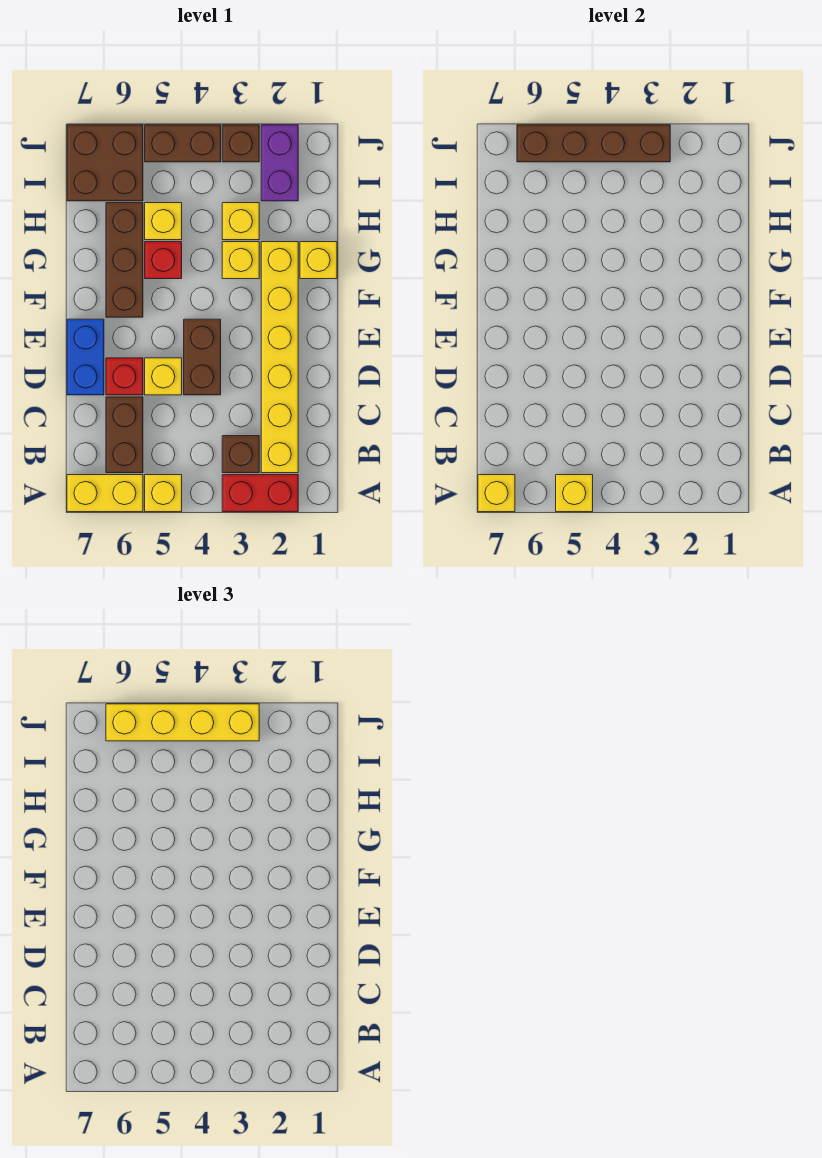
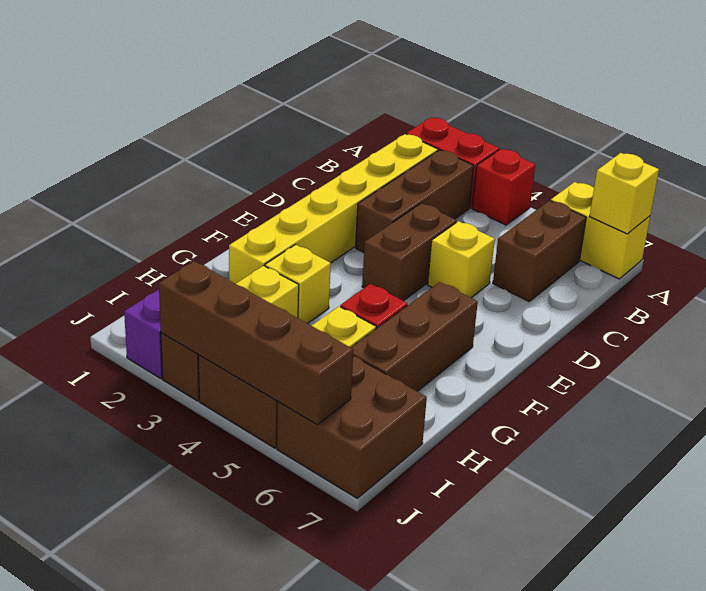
yellow 1x1 brick [145,475,182,512] -> none
yellow 1x1 brick [556,475,593,512] -> none
brown 1x1 brick [222,436,259,473] -> brown 1x3 brick [356,150,474,252]
red 1x1 brick [106,358,143,395] -> red 1x1 brick moved to [472,149,536,225]
blue 1x2 brick [67,319,104,395] -> none
yellow 1x1 brick [300,242,337,279] -> none
yellow 1x4 brick [106,704,259,741] -> none

